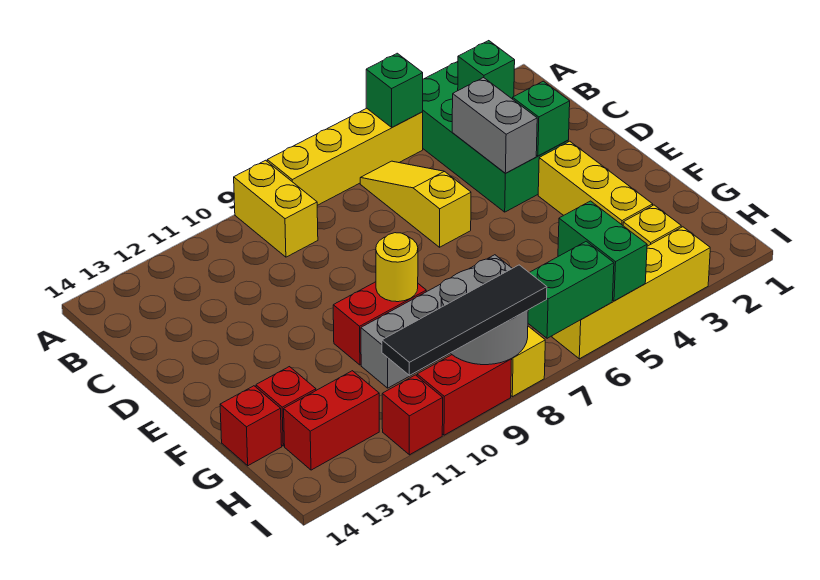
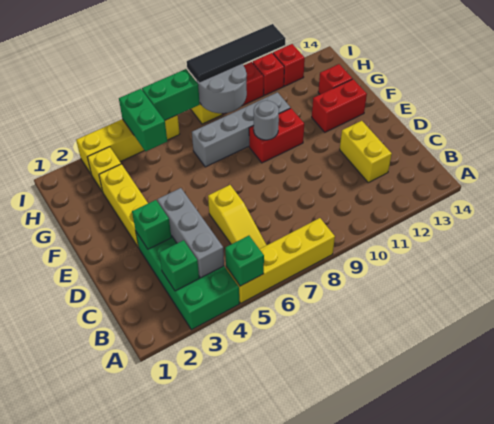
yellow 1x2 brick [234,160,318,257] -> yellow 1x2 brick moved to [340,121,392,183]
grey 1x2 brick [452,78,537,173] -> grey 1x3 brick [157,188,224,278]
yellow 1x1 round brick [376,233,418,302] -> grey 1x1 round brick [254,100,279,140]
red 1x1 brick [220,386,282,466] -> red 1x1 brick moved to [273,44,305,86]
red 1x2 brick [284,371,379,470] -> red 1x2 brick moved to [312,79,367,132]

